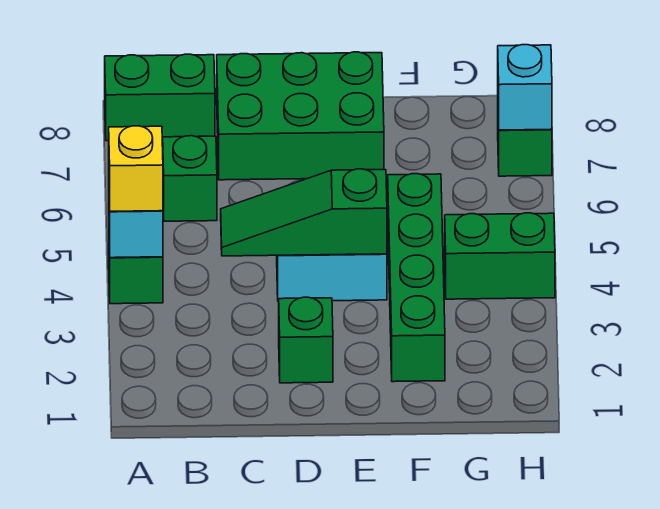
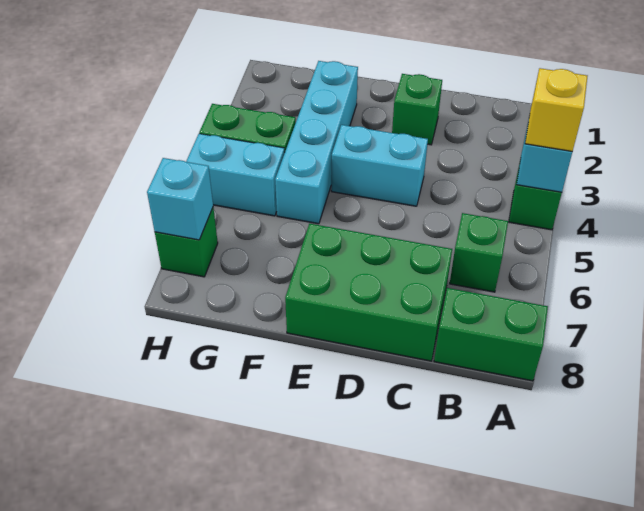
green 1x3 slope [221,169,387,256] -> none
green 1x4 brick [388,174,445,382] -> cyan 1x4 brick [275,61,358,224]
none -> cyan 1x2 brick [186,134,285,216]

